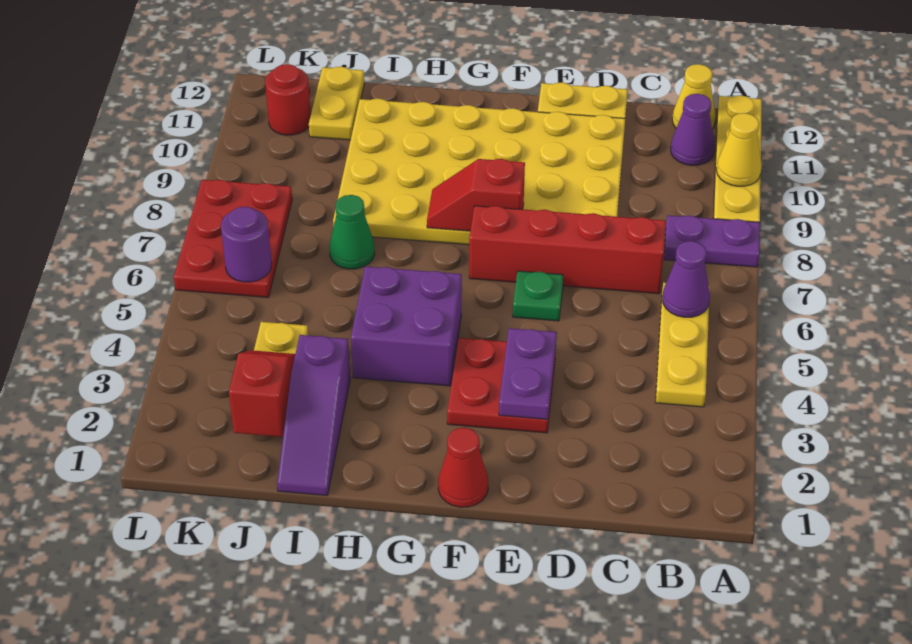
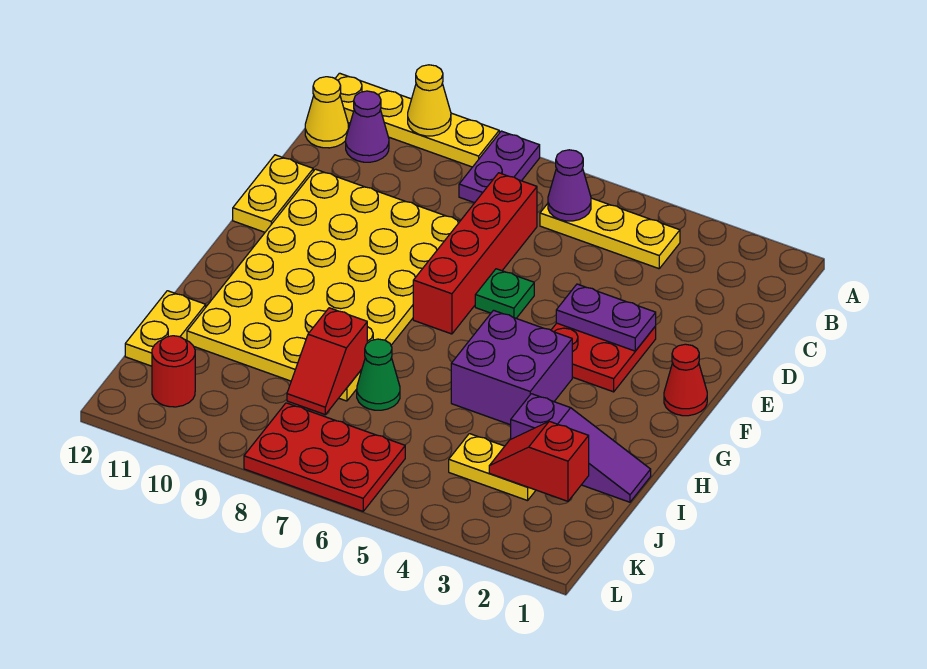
red 1x2 slope [427,159,525,231] -> red 1x2 slope moved to [287,308,367,414]
yellow 1x2 plate [309,67,364,140] -> yellow 1x2 plate turned to [125,291,206,366]
purple 1x1 round brick [221,207,272,282] -> none

